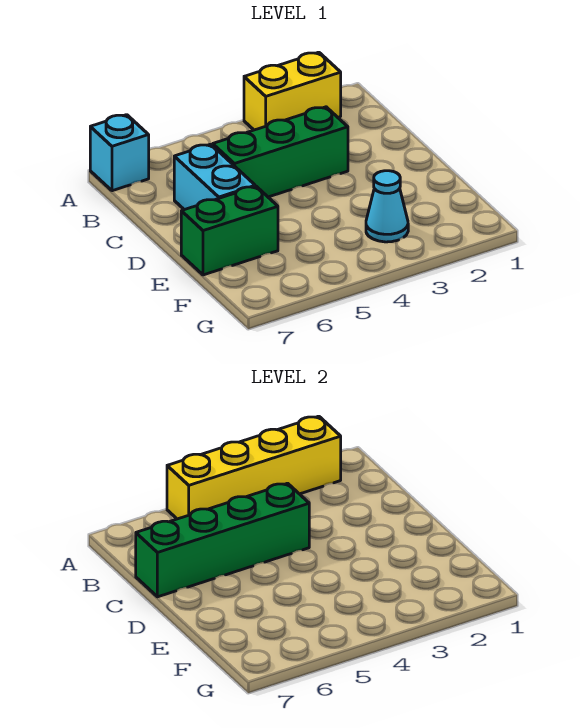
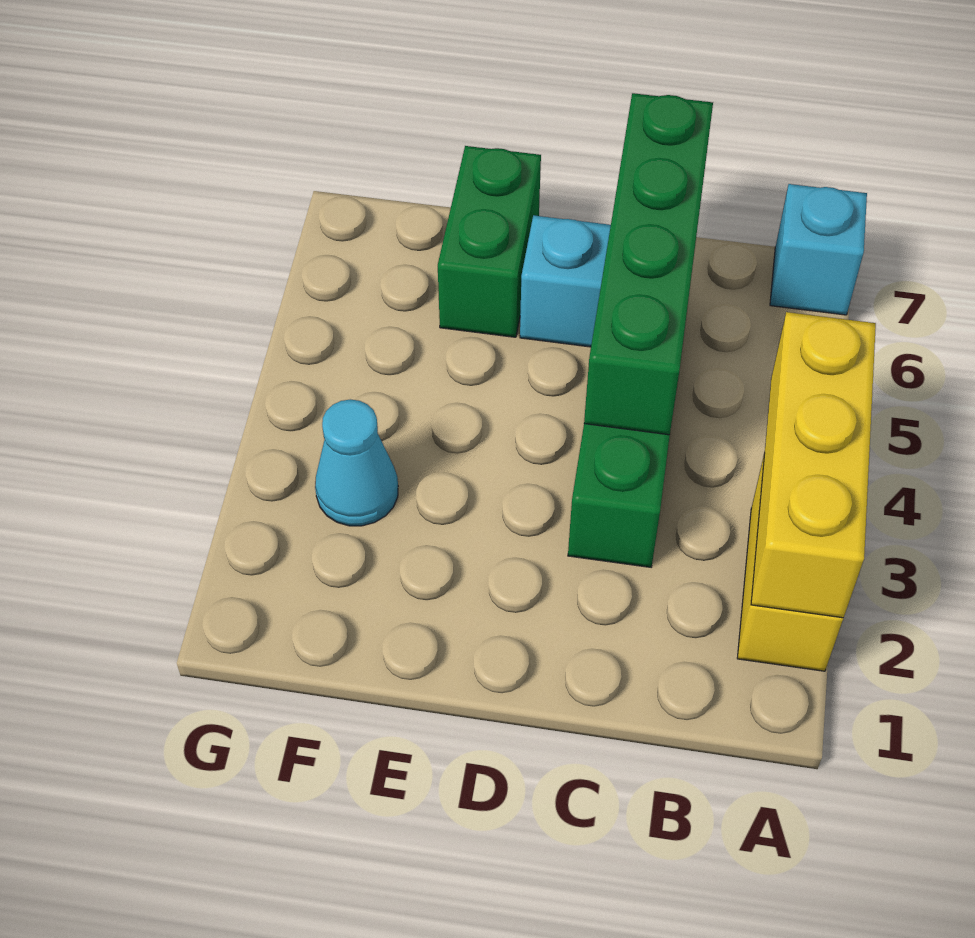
yellow 1x4 brick [167,416,341,519] -> yellow 1x3 brick [751,312,876,618]

